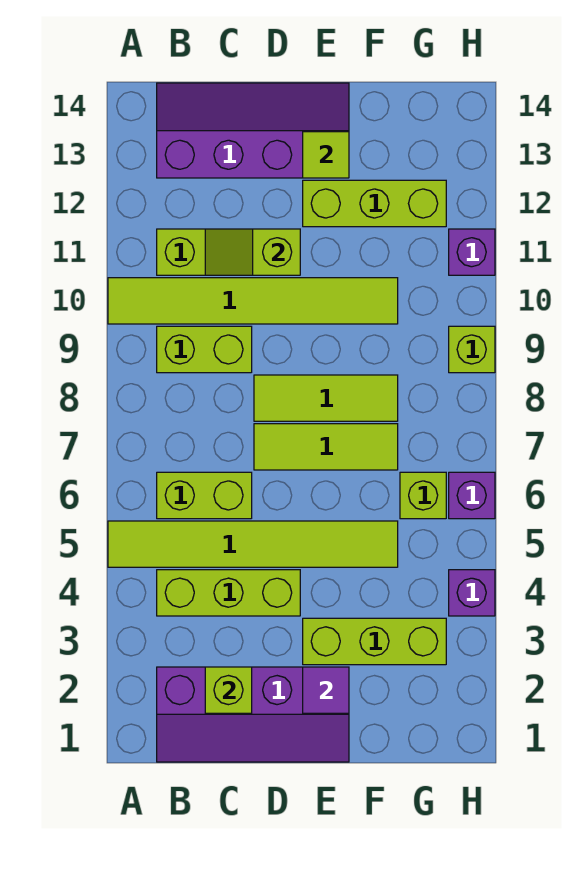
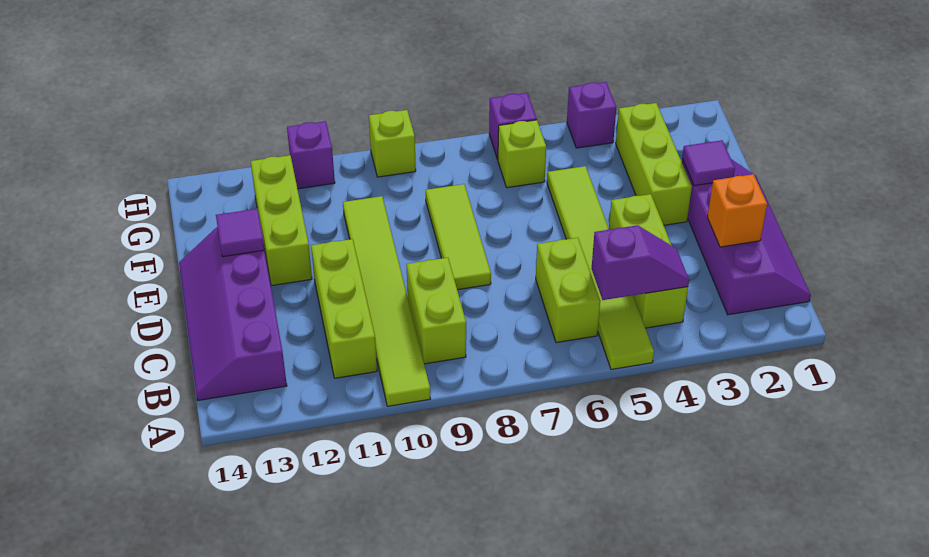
none -> purple 1x2 slope [591,225,689,300]
lime 1x1 brick [205,667,252,713] -> orange 1x1 brick [707,174,767,247]
lime 1x2 slope [205,229,300,275] -> none
lime 1x3 tile [254,424,398,470] -> none
lime 1x1 tile [303,132,349,178] -> purple 1x1 tile [216,209,264,257]

